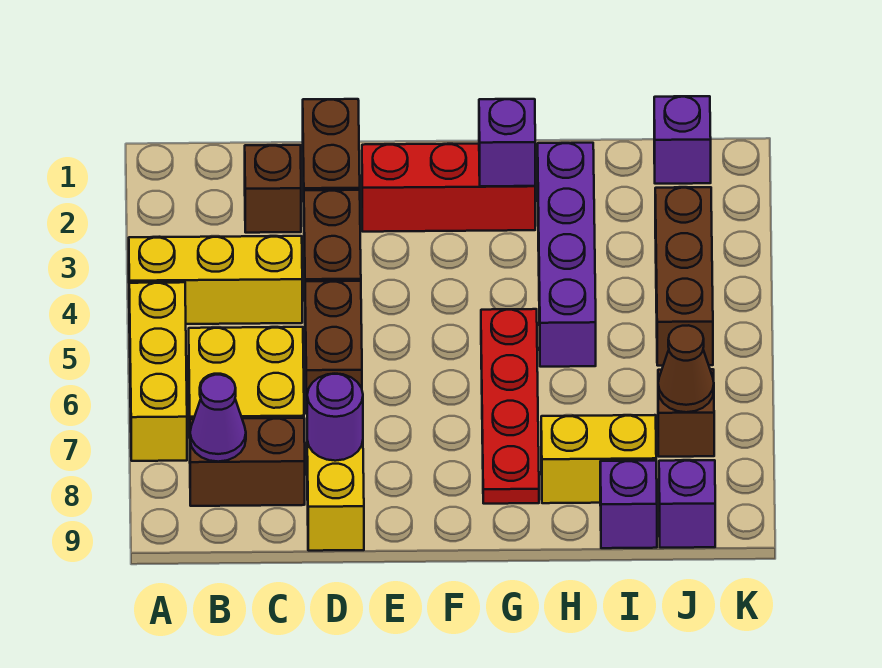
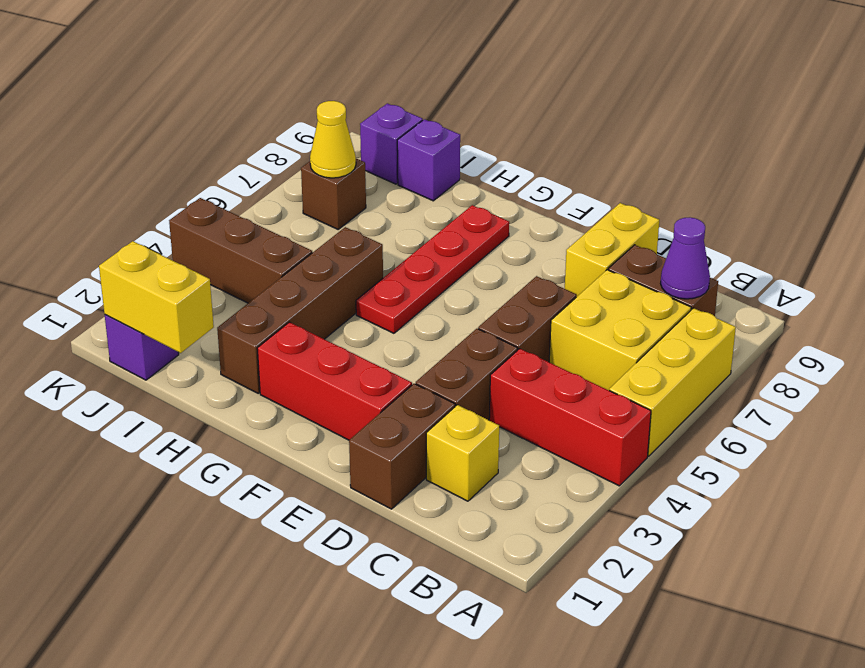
yellow 1x3 brick [129,236,302,324] -> red 1x3 brick [489,349,651,486]
brown 1x1 brick [245,145,301,233] -> yellow 1x1 brick [426,405,499,501]
purple 1x1 round brick [307,374,363,461] -> none
purple 1x1 brick [479,99,535,186] -> none
purple 1x4 brick [538,143,596,367] -> brown 1x4 brick [217,227,383,393]
yellow 1x2 brick [541,415,656,503] -> yellow 1x2 brick moved to [99,241,214,353]
brown 1x3 brick [655,187,713,366] -> brown 1x3 brick turned to [169,198,312,303]
brown 1x1 cone [658,325,714,412] -> yellow 1x1 cone [310,101,356,178]

